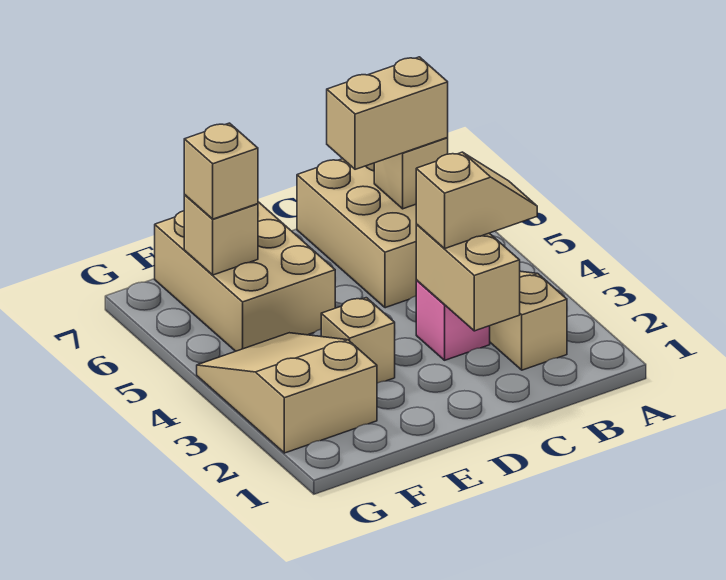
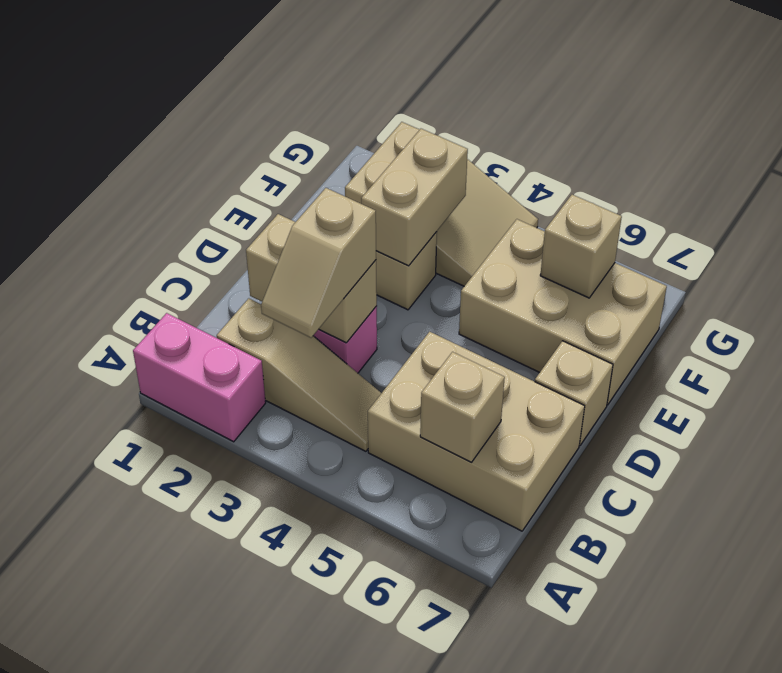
none -> pink 1x2 brick [133,313,266,442]
tan 1x2 brick [327,57,448,169] -> tan 1x2 brick moved to [361,129,468,266]
tan 1x1 brick [184,123,258,219] -> tan 1x1 brick moved to [535,341,613,445]

